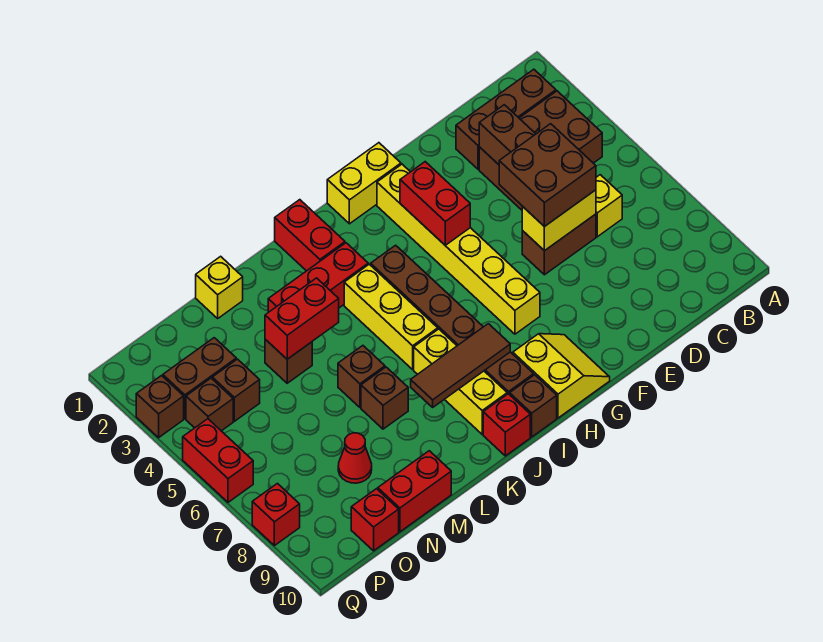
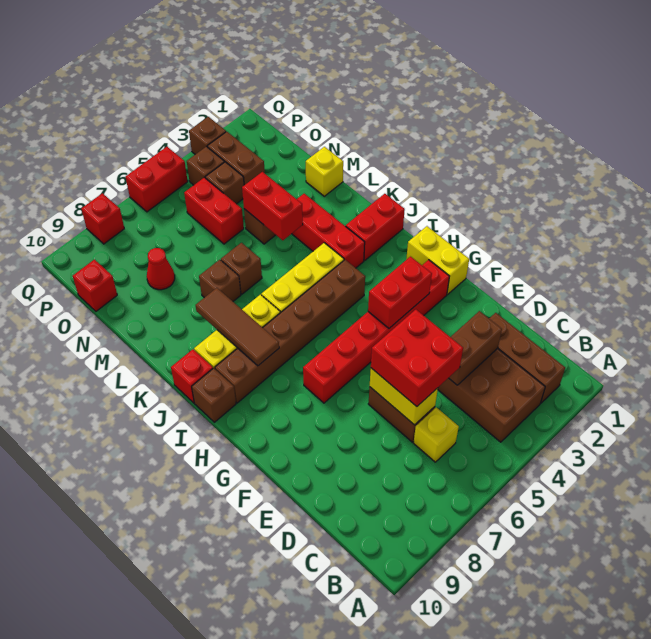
brown 2x2 brick [499,124,596,227] -> red 2x2 brick [371,310,463,406]
yellow 1x6 brick [377,164,540,334] -> red 1x6 brick [303,260,449,403]
yellow 2x2 slope [513,334,610,418] -> none
red 1x2 brick [378,451,451,532] -> red 1x2 brick moved to [184,177,244,244]

